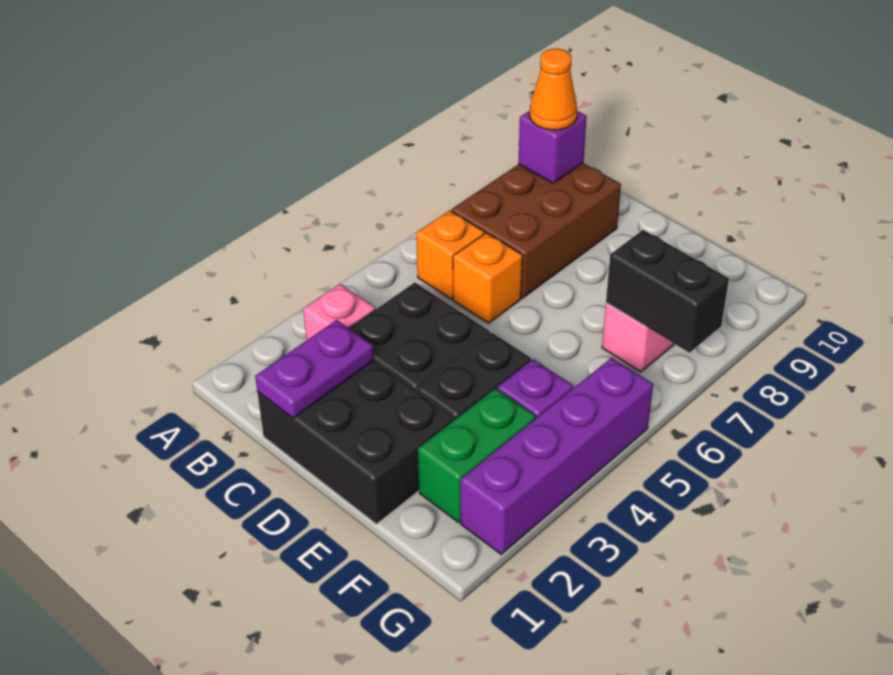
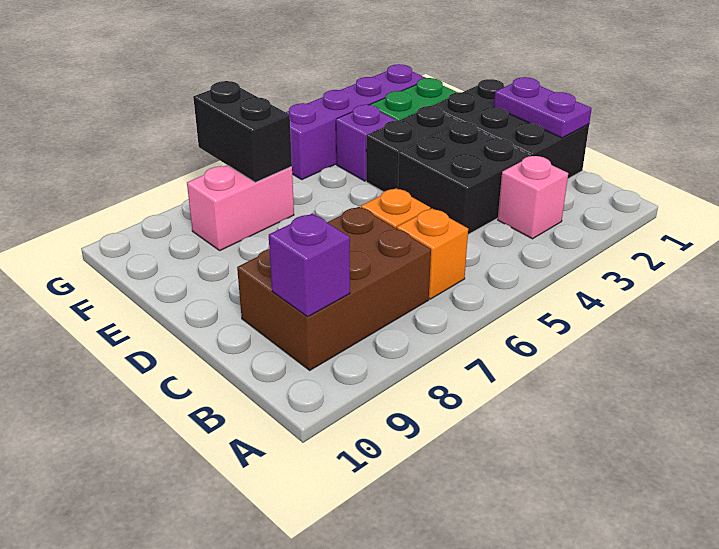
orange 1x1 cone [530,49,577,130] -> none
purple 1x2 plate [255,320,374,418] -> purple 1x2 plate turned to [494,77,592,138]

